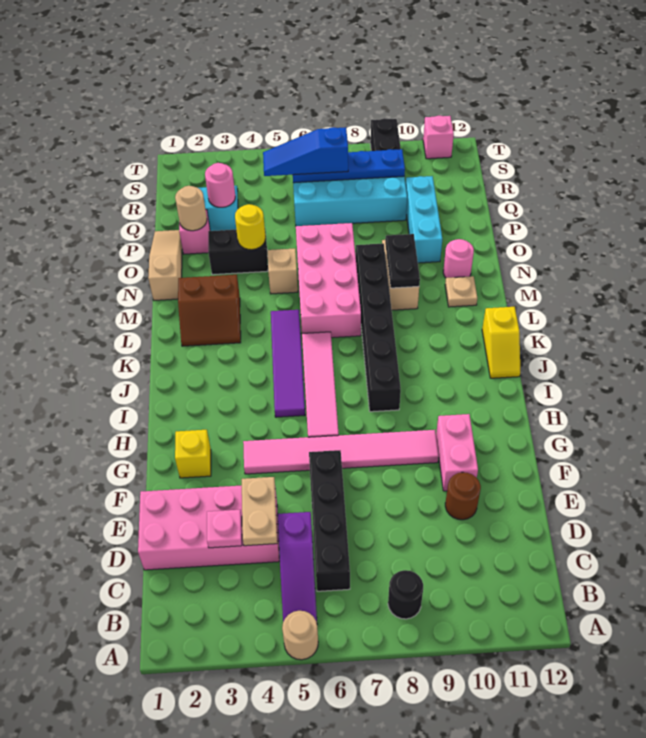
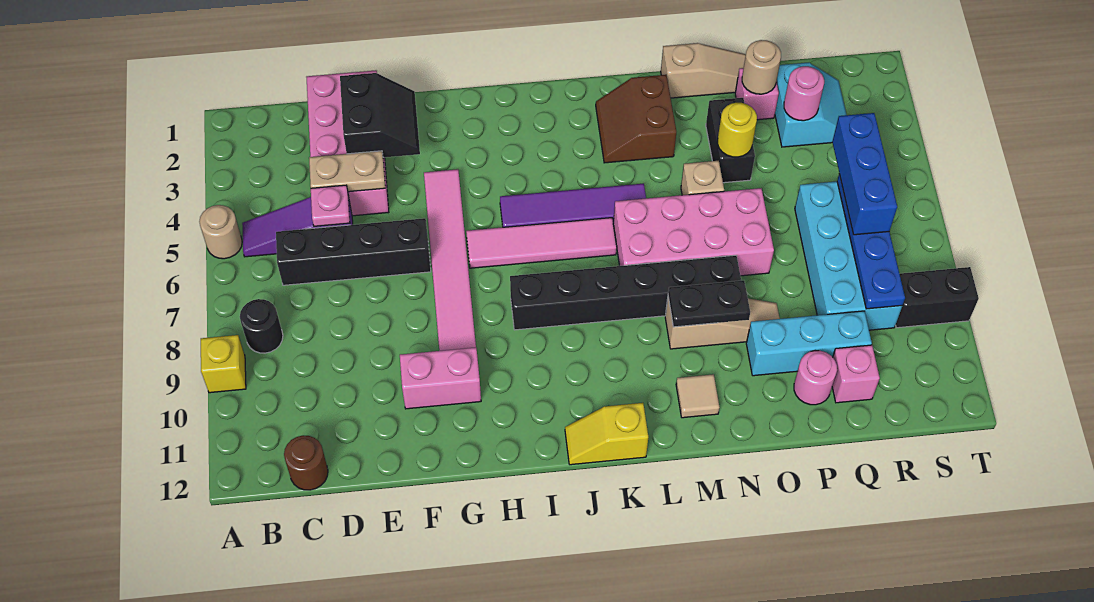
pink 1x1 plate [207,510,242,548] -> pink 1x1 plate moved to [311,185,350,226]
none -> black 2x2 slope [340,73,420,157]
brown 1x1 round brick [445,472,481,520] -> brown 1x1 round brick moved to [284,435,328,490]
yellow 1x1 brick [175,430,211,478] -> yellow 1x1 brick moved to [201,335,246,393]
tan 1x1 plate [445,276,477,307] -> tan 1x1 tile [676,374,720,418]
pink 1x1 round brick [443,239,474,278] -> pink 1x1 round brick moved to [794,351,837,405]
blue 1x3 slope [263,127,348,176] -> blue 1x3 brick [832,113,897,235]
pink 1x1 brick [423,116,454,159] -> pink 1x1 brick moved to [832,345,880,403]

